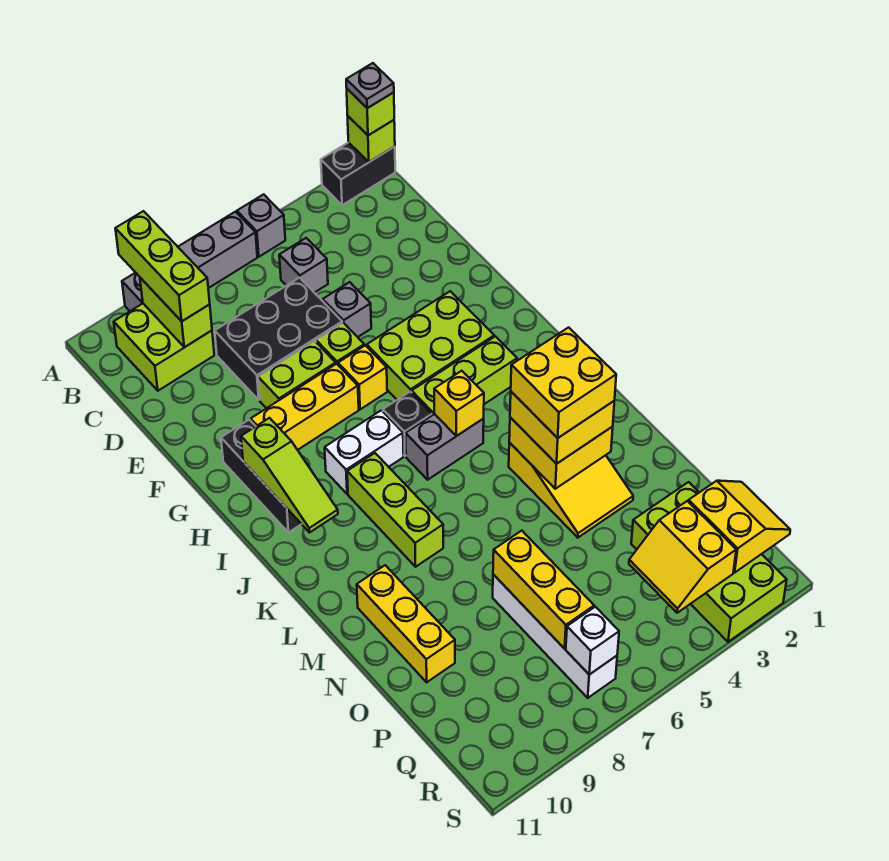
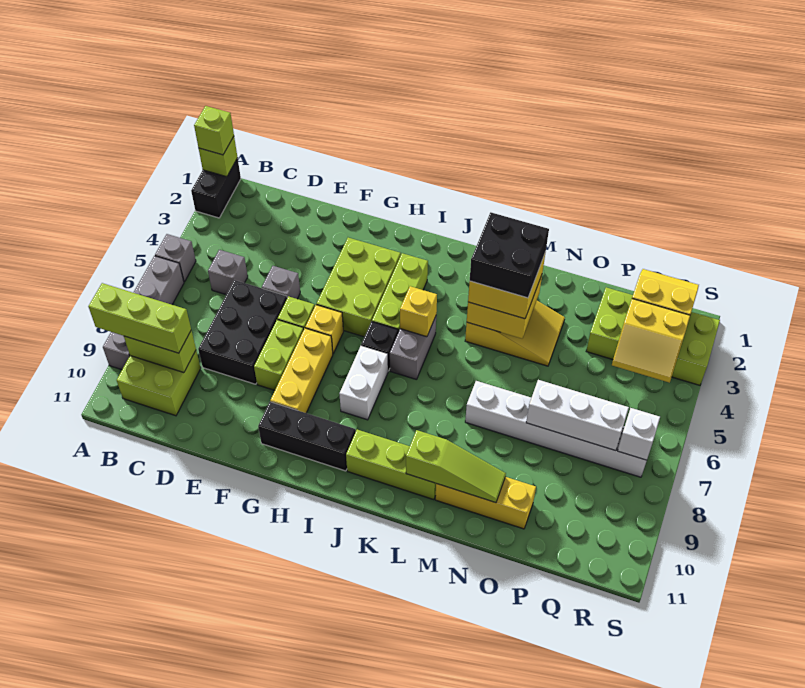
grey 1x1 plate [346,63,394,108] -> none
lime 1x3 slope [241,418,338,532] -> lime 1x3 slope moved to [406,430,506,503]
lime 1x3 brick [347,453,443,567] -> lime 1x3 brick moved to [346,430,436,500]
yellow 2x2 brick [511,327,616,438] -> black 2x2 brick [470,212,549,298]
white 1x4 brick [493,574,617,698] -> white 1x6 brick [465,381,647,477]
yellow 1x3 brick [493,531,594,649] -> white 1x3 brick [526,380,629,451]

